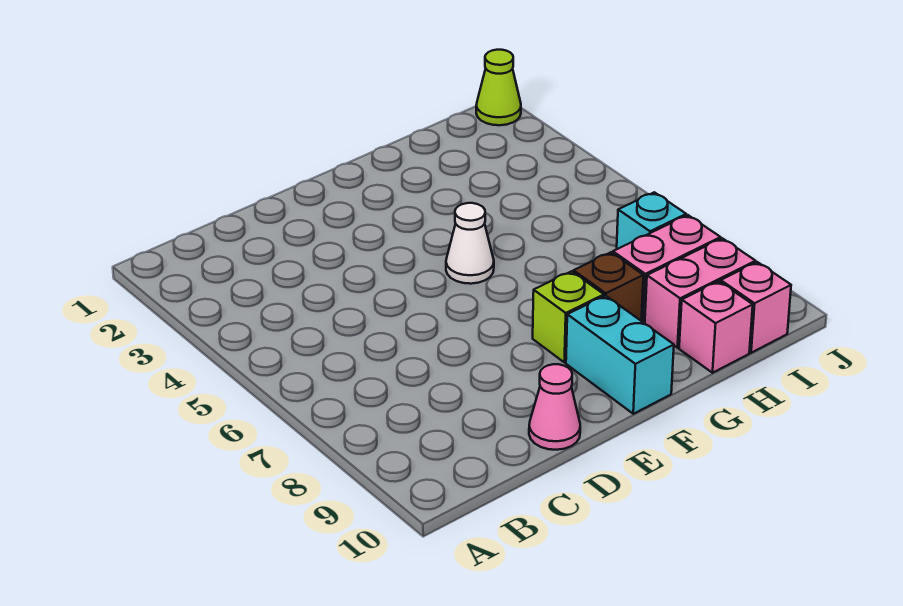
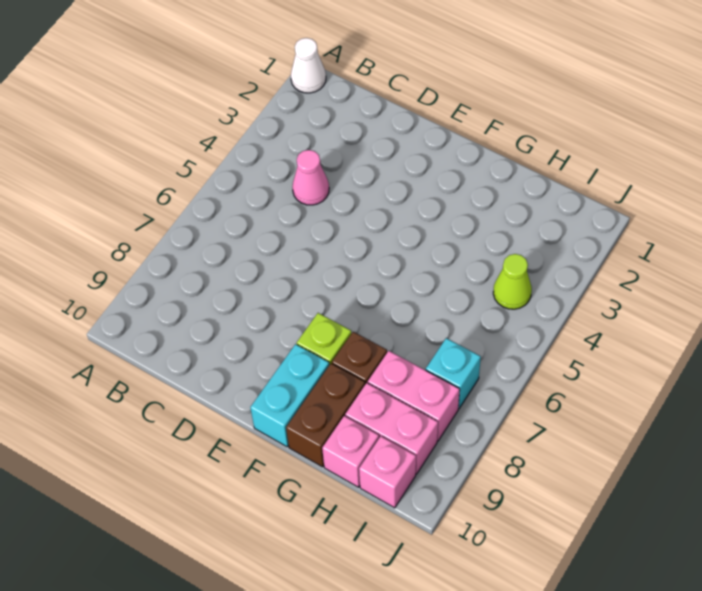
pink 1x1 cone [529,364,580,450] -> pink 1x1 cone moved to [292,150,329,205]
white 1x1 cone [446,203,494,284] -> white 1x1 cone moved to [291,38,326,93]
none -> brown 1x2 brick [286,364,365,467]
lime 1x1 cone [476,50,521,125] -> lime 1x1 cone moved to [493,254,532,309]

